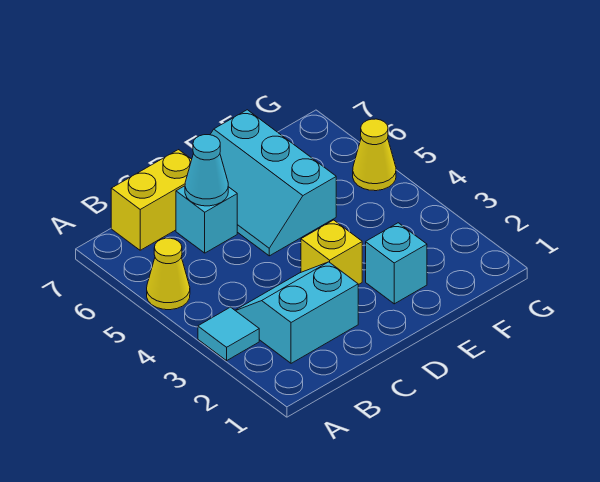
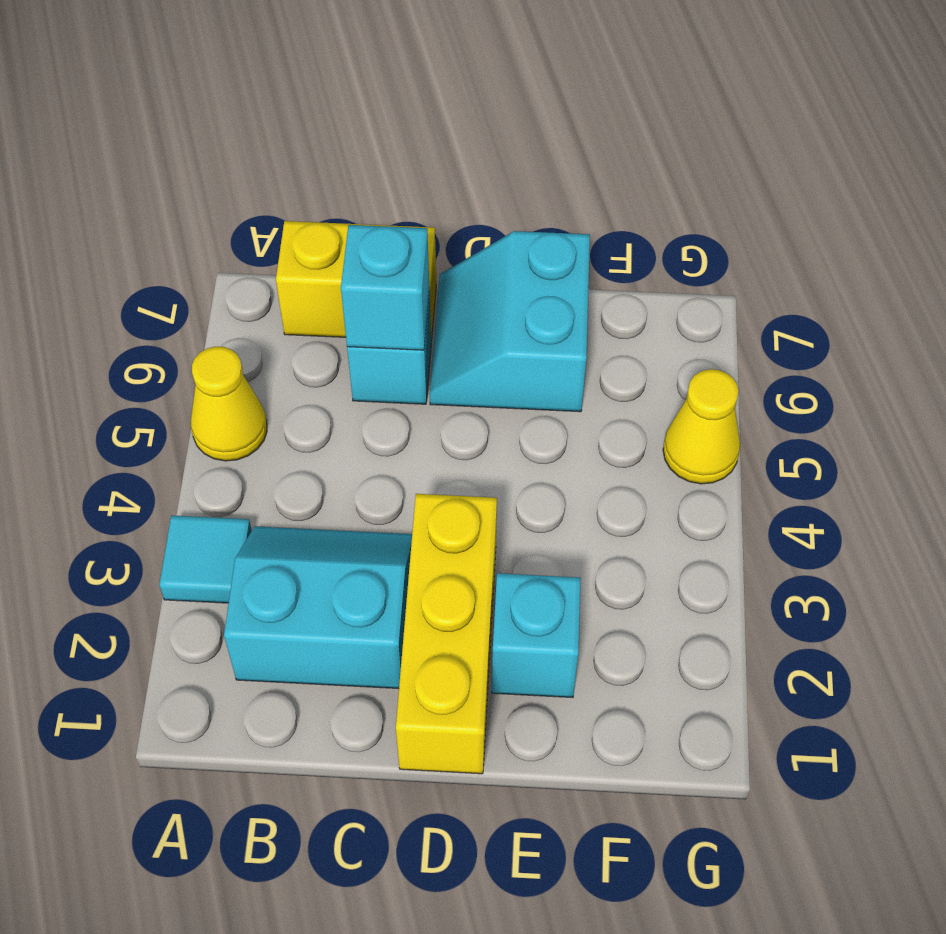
cyan 1x1 cone [185,135,228,206] -> cyan 1x1 brick [341,225,429,350]
yellow 1x1 brick [301,220,362,285] -> yellow 1x3 brick [396,494,497,774]
cyan 2x3 slope [210,110,336,256] -> cyan 2x2 slope [430,231,590,412]

